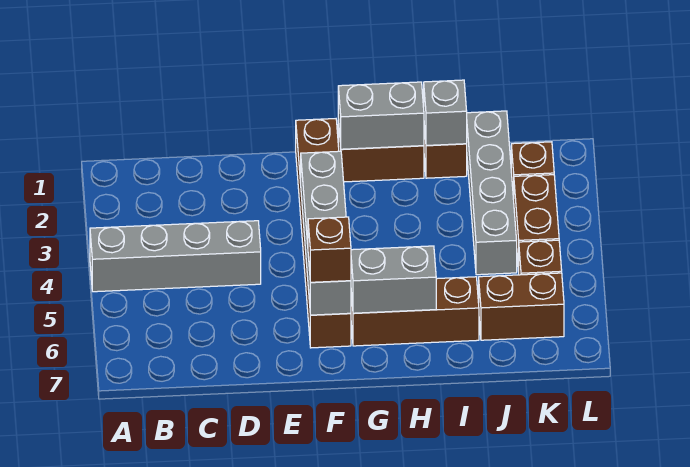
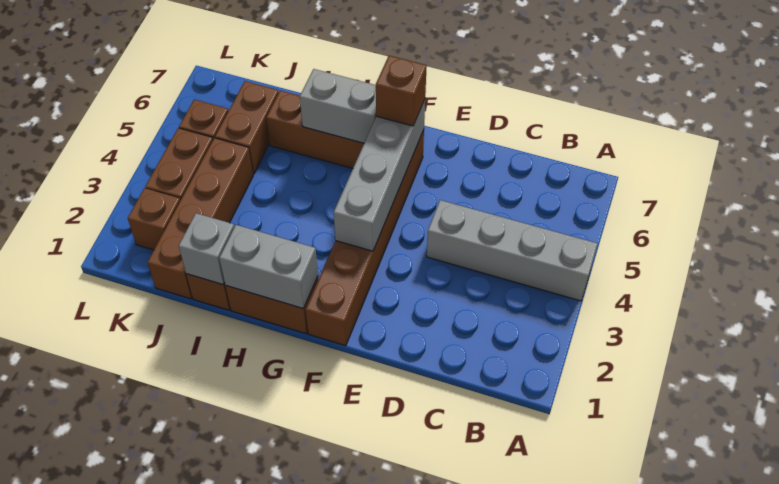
grey 1x4 brick [467,111,517,275] -> brown 1x4 brick [148,138,253,299]
brown 1x2 brick [479,273,564,340] -> brown 1x2 brick turned to [215,81,279,174]

